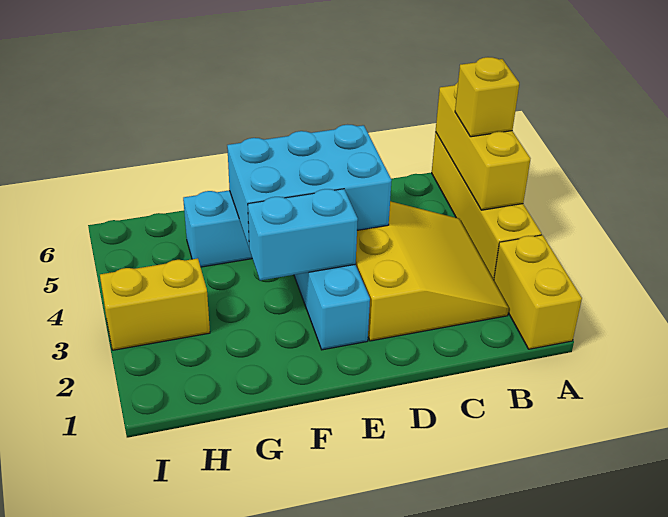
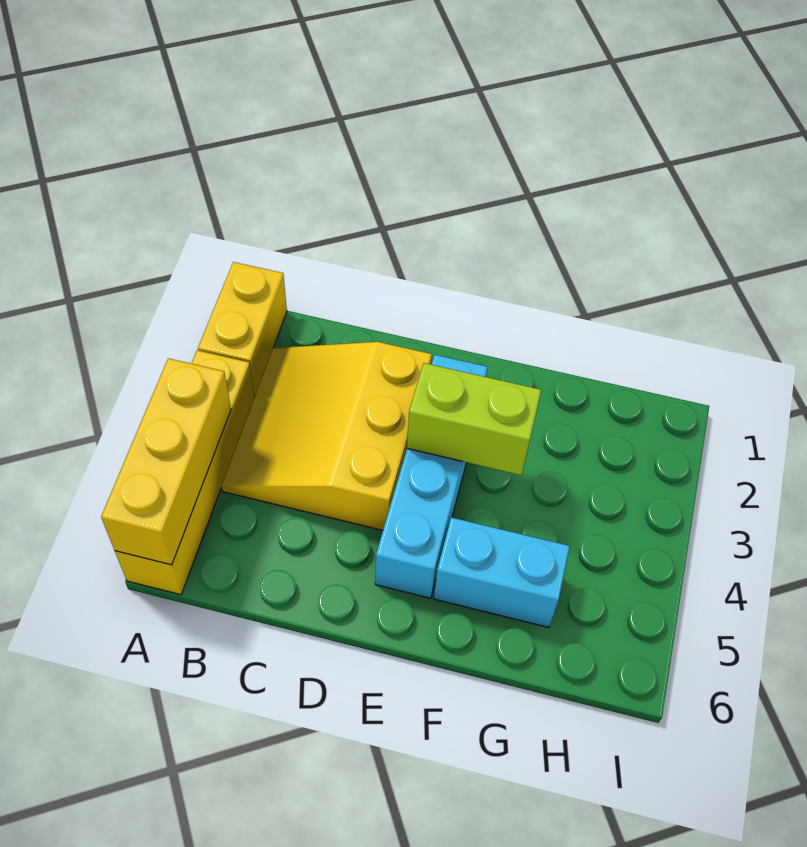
yellow 1x1 brick [455,57,519,137] -> none
cyan 2x3 brick [227,125,392,247] -> none
cyan 1x2 brick [248,189,358,280] -> lime 1x2 brick [407,363,541,475]
yellow 1x2 brick [100,258,210,350] -> none

